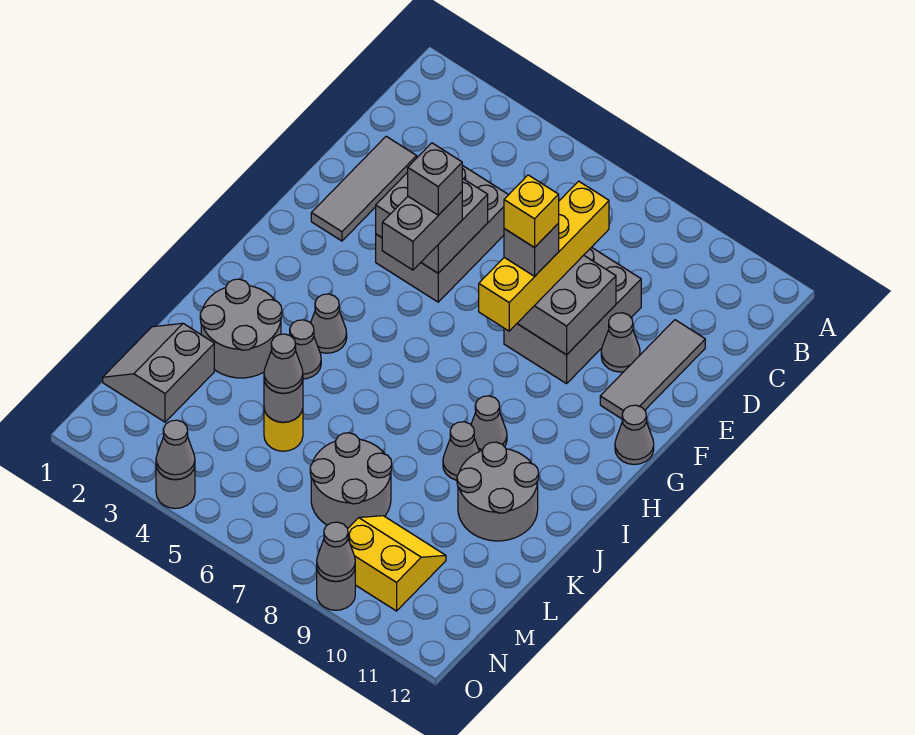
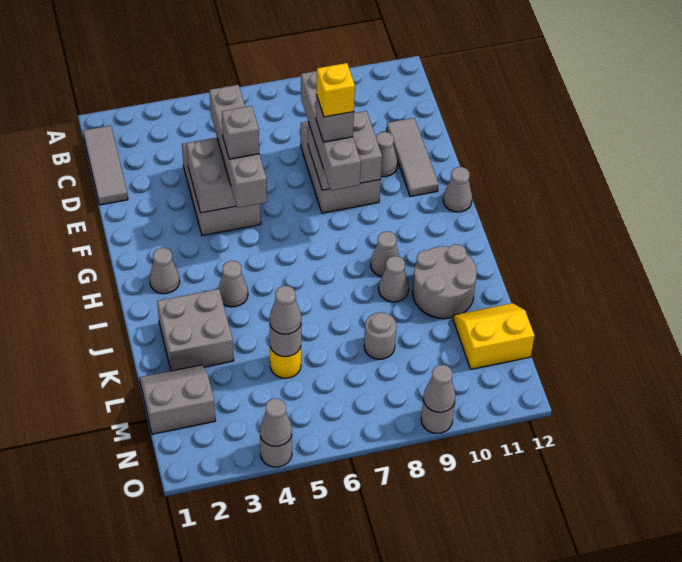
grey 1x3 tile [311,136,417,241] -> grey 1x3 tile moved to [83,125,128,205]
yellow 1x4 brick [479,181,609,331] -> grey 1x4 brick [301,71,361,190]
grey 1x2 brick [382,192,462,270] -> grey 1x4 brick [209,85,267,208]
grey 2x2 round brick [200,279,282,378] -> grey 2x2 brick [157,289,234,371]
grey 1x1 cone [290,320,321,379] -> grey 1x1 cone moved to [149,248,180,294]
grey 2x2 slope [103,323,214,422] -> grey 2x2 slope turned to [139,365,215,434]
grey 2x2 round brick [310,433,392,529] -> grey 1x1 round brick [364,312,396,359]
yellow 2x2 slope [348,516,446,611] -> yellow 2x2 slope moved to [453,303,535,369]

